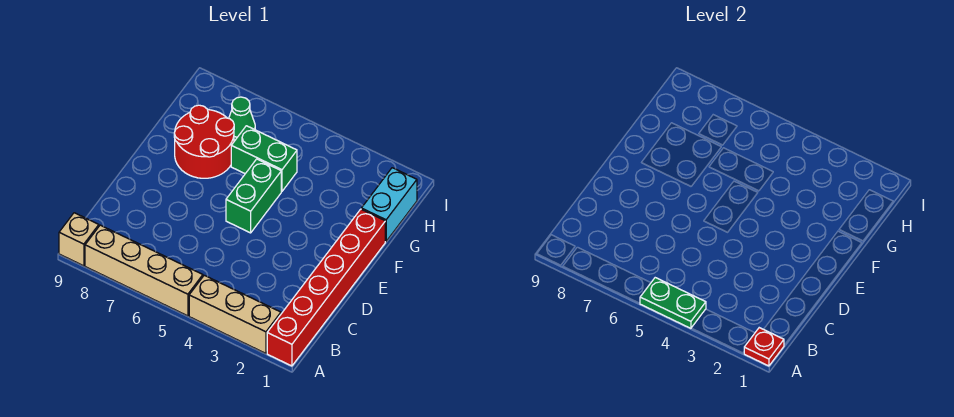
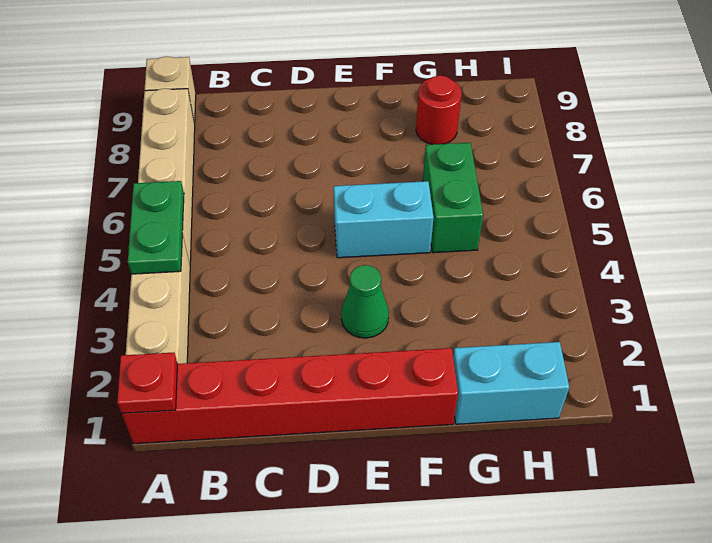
green 1x2 brick [226,159,281,233] -> cyan 1x2 brick [334,181,434,258]
red 2x2 round brick [174,105,234,178] -> red 1x1 round brick [416,75,462,144]
green 1x1 cone [229,97,255,140] -> green 1x1 cone moved to [341,265,389,338]

